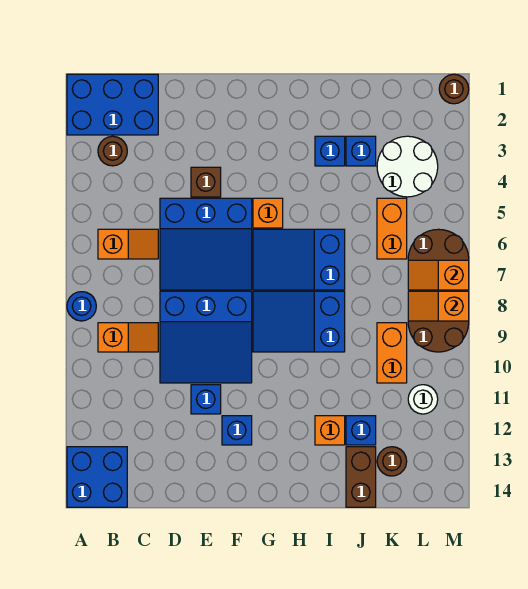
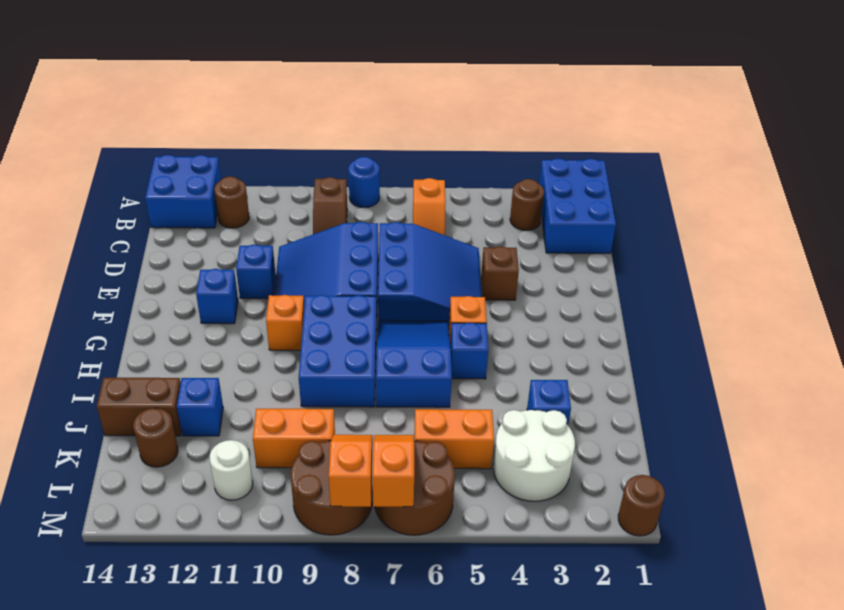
orange 1x2 slope [98,323,158,352] -> brown 1x2 slope [313,177,347,234]
none -> brown 1x1 round brick [214,176,249,228]
blue 3x3 slope [160,198,252,290] -> blue 3x3 slope turned to [378,222,482,325]
blue 2x3 slope [253,291,345,352] -> blue 2x3 brick [299,295,377,407]
blue 1x1 brick [315,136,345,166] -> blue 1x1 brick moved to [450,323,488,379]
orange 1x1 brick [315,416,345,445] -> orange 1x1 brick moved to [266,295,304,350]

